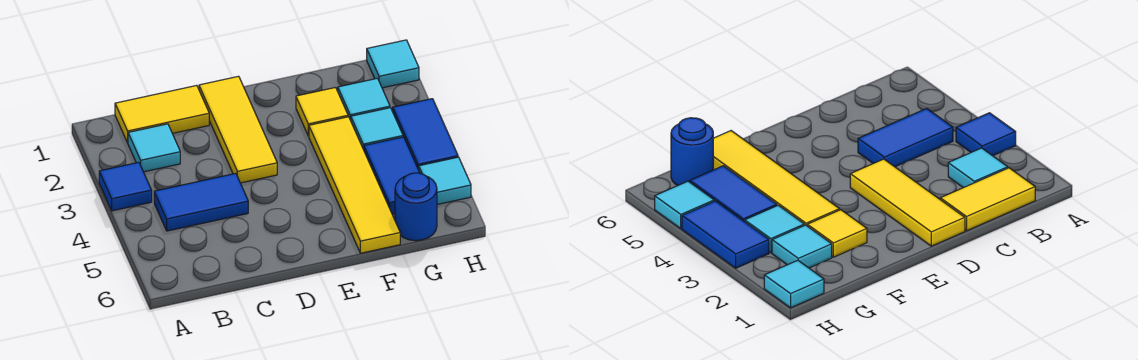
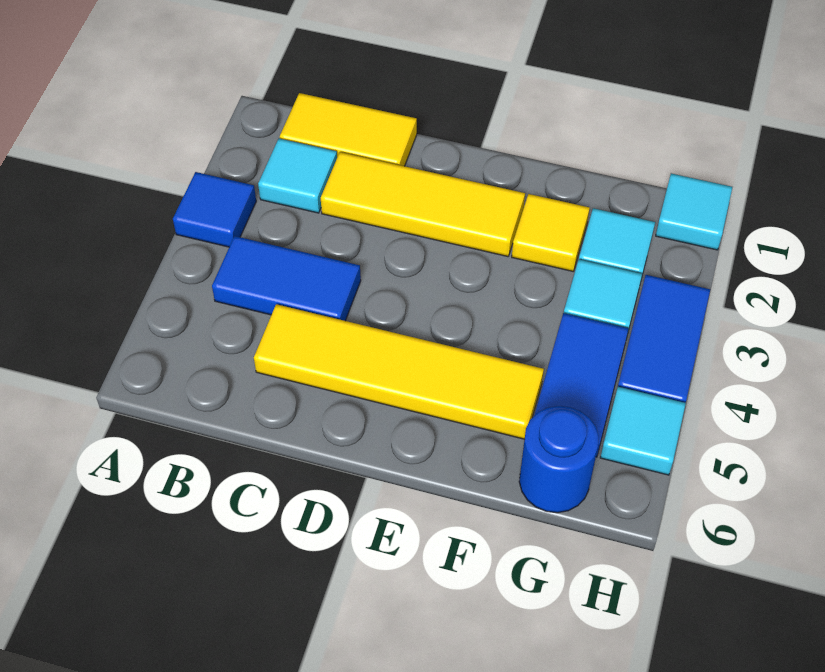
yellow 1x3 tile [199,76,277,183] -> yellow 1x3 tile turned to [321,152,525,257]
yellow 1x4 tile [309,117,400,253] -> yellow 1x4 tile turned to [254,304,544,439]

